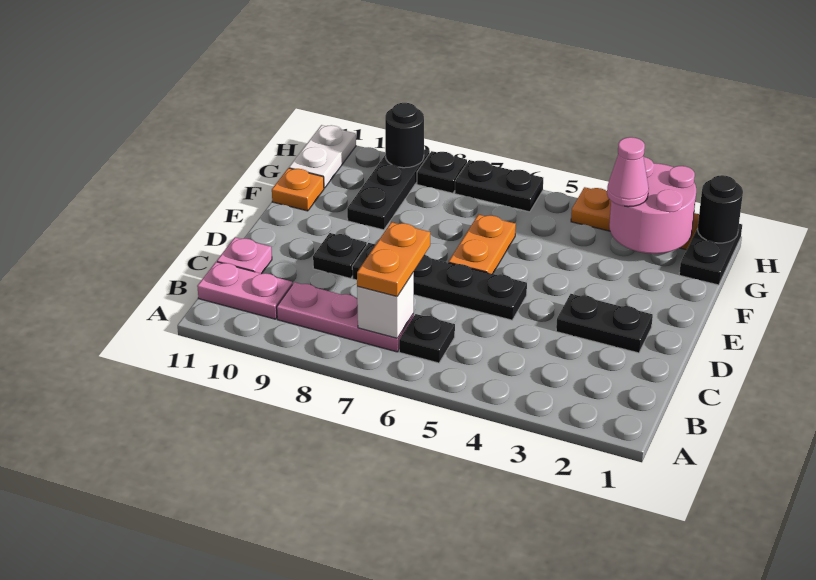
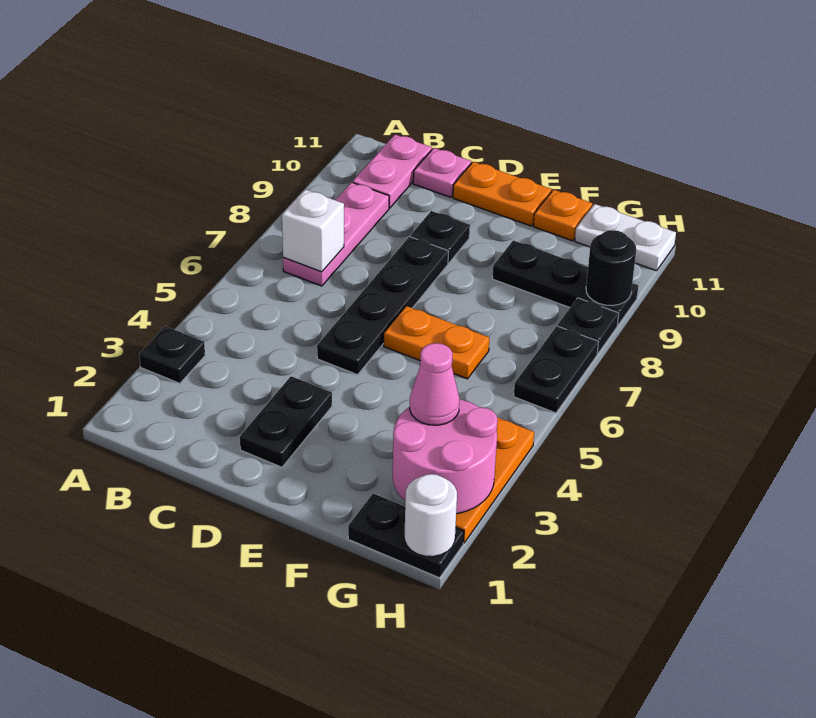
black 1x1 plate [399,314,455,363] -> black 1x1 plate moved to [139,326,205,383]
orange 1x2 plate [357,222,430,296] -> orange 1x2 plate moved to [453,162,551,226]
black 1x1 round brick [697,175,743,243] -> white 1x1 round brick [404,474,457,557]

